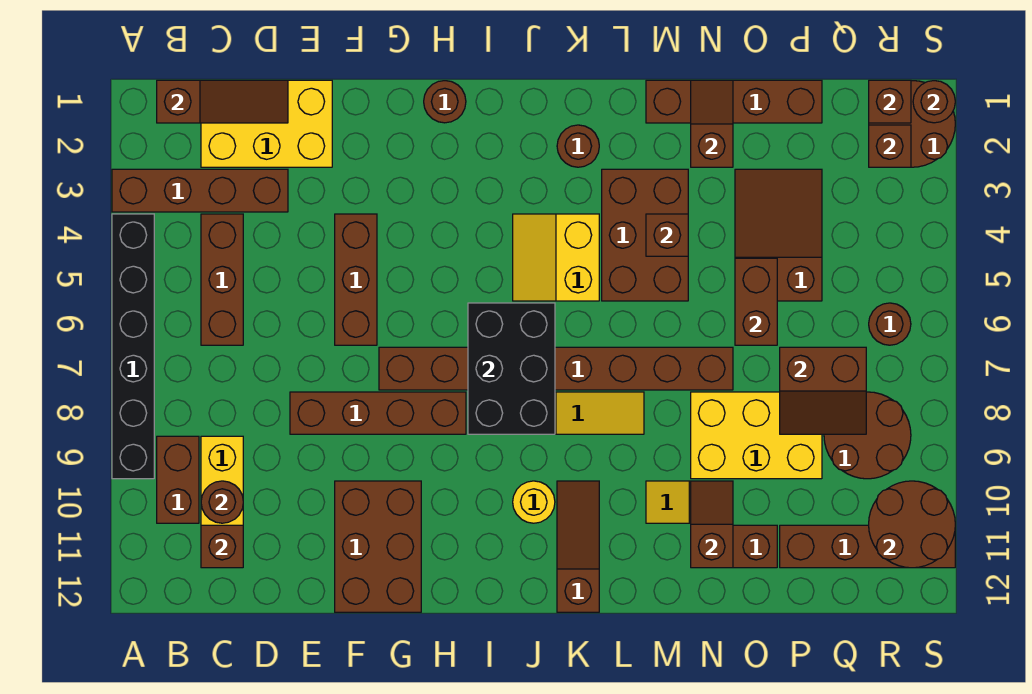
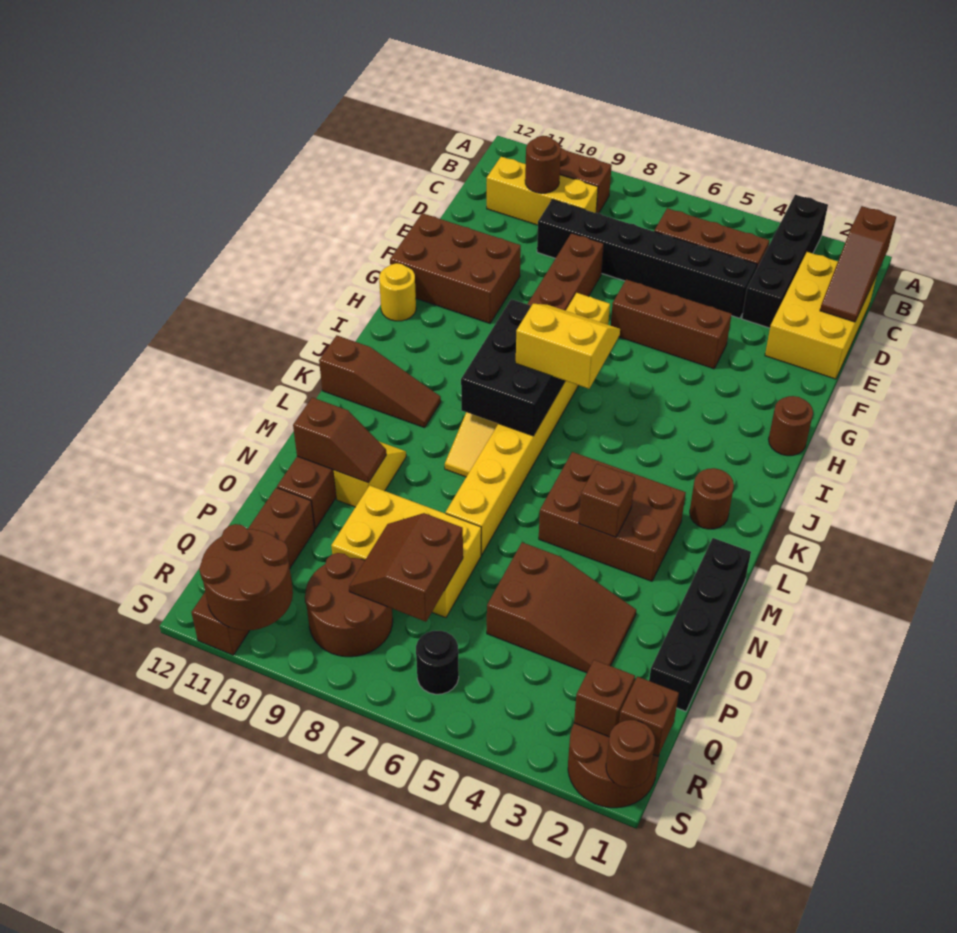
brown 1x4 brick [112,169,288,212] -> black 1x4 brick [742,195,828,328]
black 1x6 brick [112,214,154,479] -> black 1x6 brick moved to [537,199,757,318]
brown 1x1 brick [201,525,243,568] -> none
brown 1x8 brick [379,347,733,390] -> yellow 1x8 brick [446,293,610,555]
black 2x3 brick [468,303,555,434] -> black 2x3 brick turned to [461,299,565,436]
yellow 2x2 slope [513,214,599,301] -> yellow 2x2 slope moved to [516,304,620,389]
yellow 1x1 round brick [513,481,555,523] -> yellow 1x1 round brick moved to [379,263,416,321]
brown 1x4 brick [646,80,822,123] -> black 1x4 brick [649,538,751,711]
brown 1x2 slope [691,80,733,167] -> none
yellow 2x3 brick [691,392,822,479] -> yellow 2x3 brick turned to [331,485,481,618]
brown 1x2 brick [735,258,777,345] -> none
brown 1x1 round brick [869,303,911,345] -> black 1x1 round brick [416,631,459,694]

